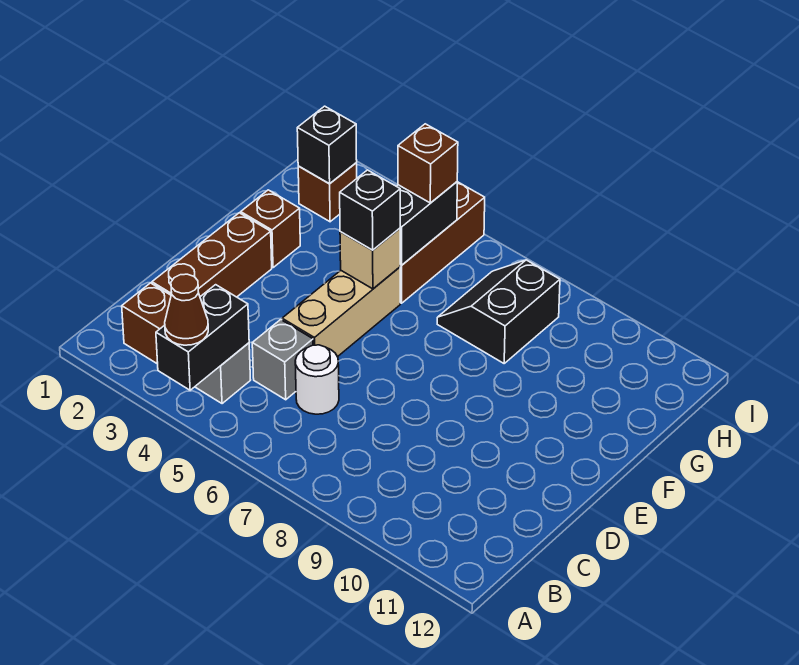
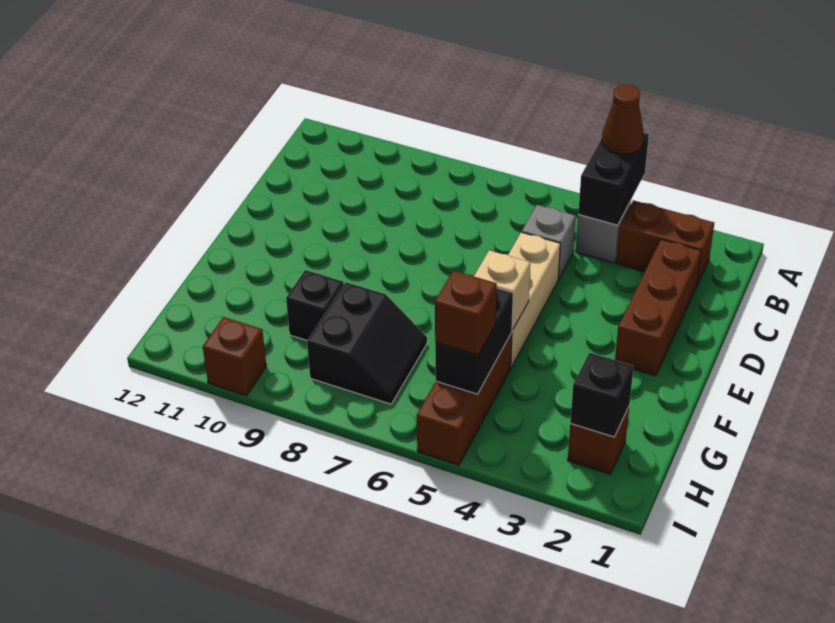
white 1x1 round brick [295,345,339,414] -> none
brown 1x1 brick [241,190,300,268] -> brown 1x1 brick moved to [203,317,266,396]
black 1x1 brick [340,170,400,250] -> black 1x1 brick moved to [286,270,344,340]

